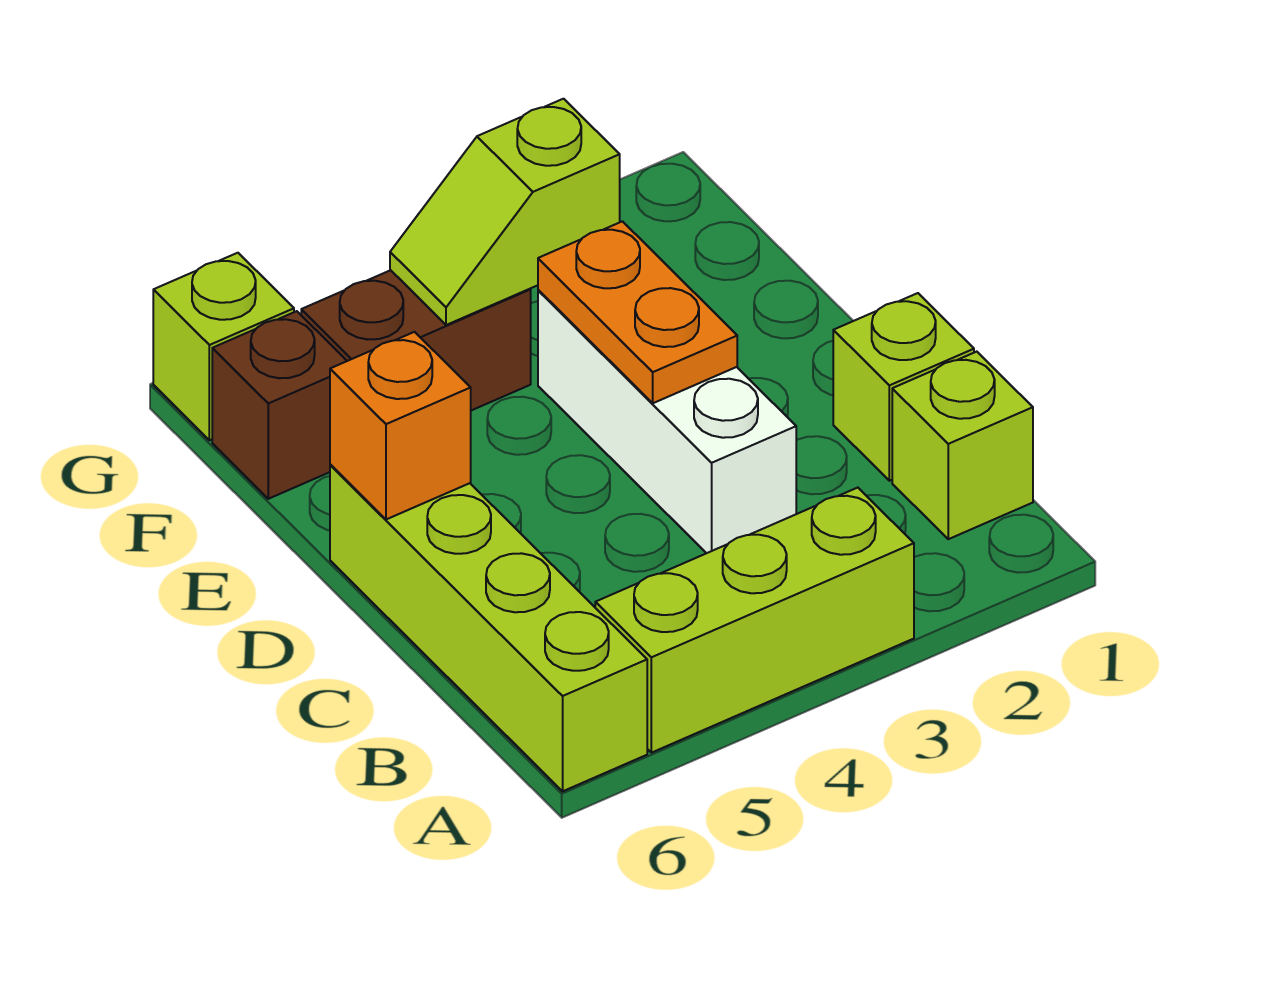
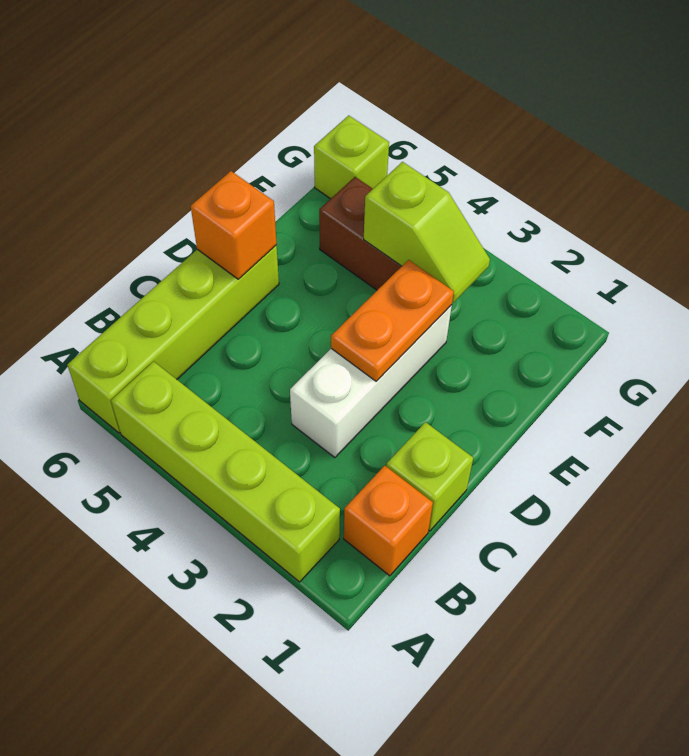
lime 1x3 brick [595,488,914,753] -> lime 1x4 brick [111,361,340,582]
lime 1x1 brick [892,352,1033,539] -> orange 1x1 brick [344,466,433,576]
lime 1x2 slope [390,99,620,325] -> lime 1x2 slope turned to [364,162,490,302]
brown 1x1 brick [212,311,347,499] -> none

